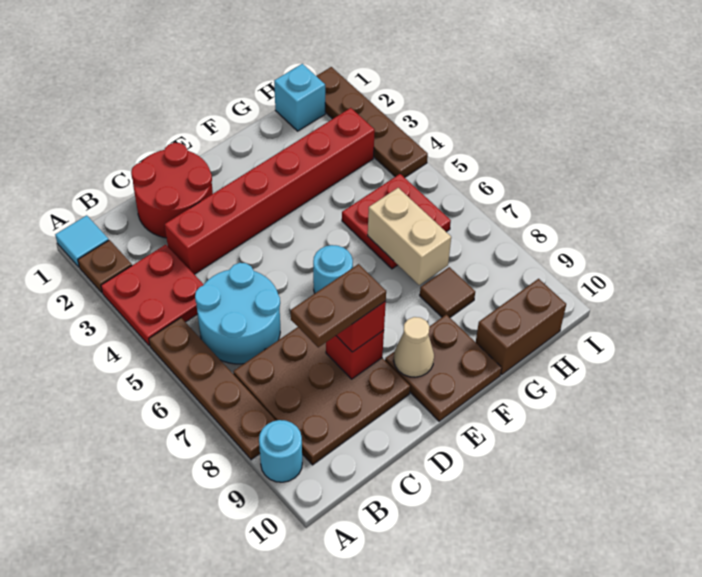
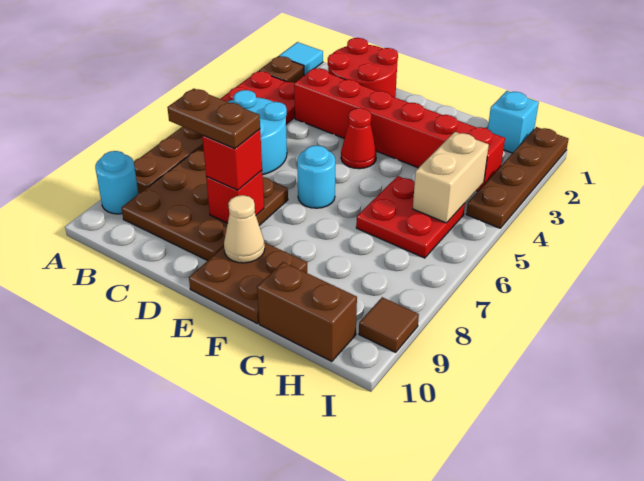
none -> red 1x1 cone [341,108,377,169]
tan 1x2 brick [368,188,451,285] -> tan 1x2 brick moved to [413,132,489,223]
brown 1x1 tile [420,267,475,317] -> brown 1x1 tile moved to [359,297,419,352]

